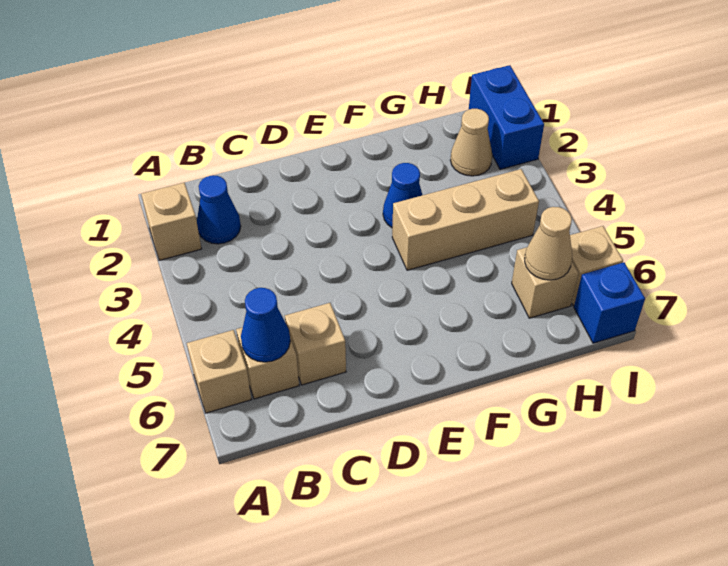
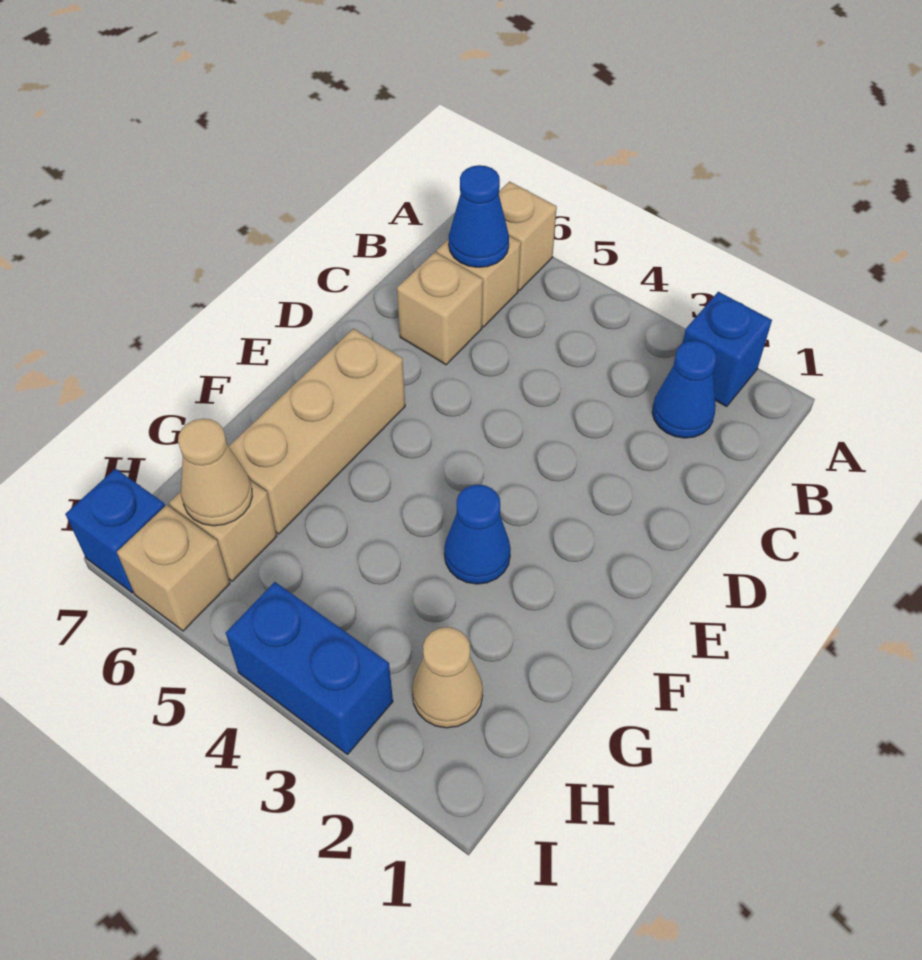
tan 1x1 brick [141,183,202,260] -> blue 1x1 brick [682,292,772,407]
tan 1x3 brick [392,169,539,270] -> tan 1x3 brick moved to [228,329,405,534]
blue 1x2 brick [469,65,544,169] -> blue 1x2 brick moved to [226,582,393,754]

